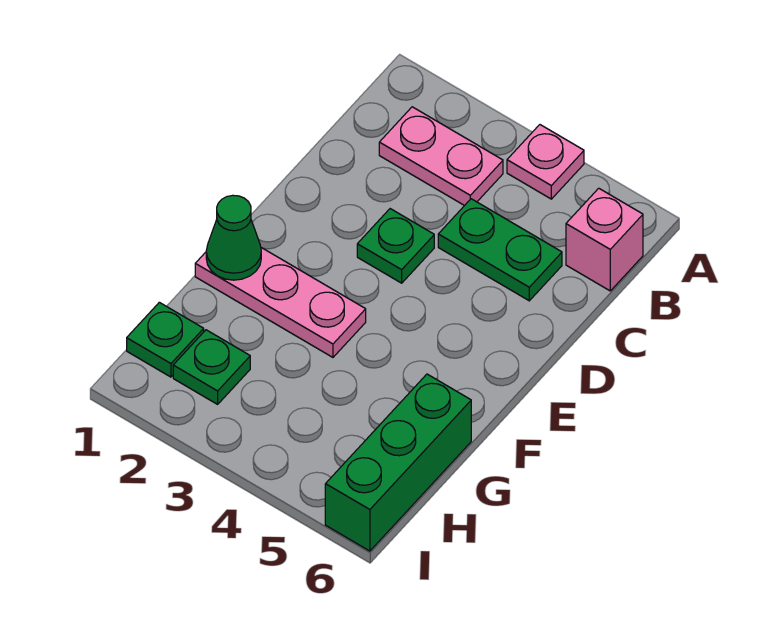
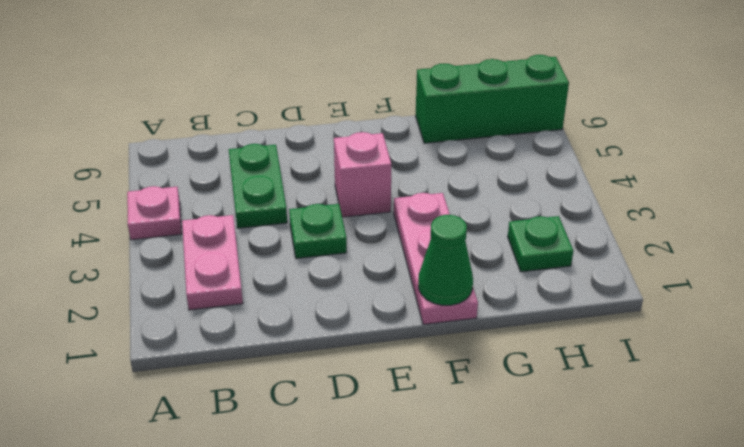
pink 1x1 brick [566,188,643,291] -> pink 1x1 brick moved to [334,132,391,217]
green 1x1 plate [127,302,204,377] -> none

